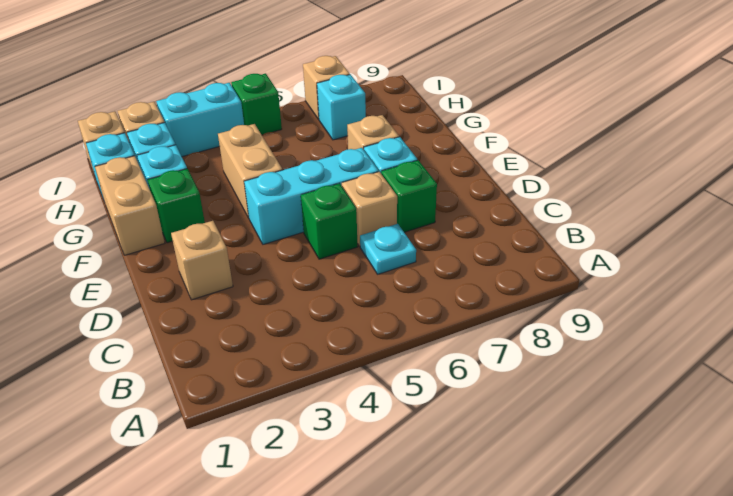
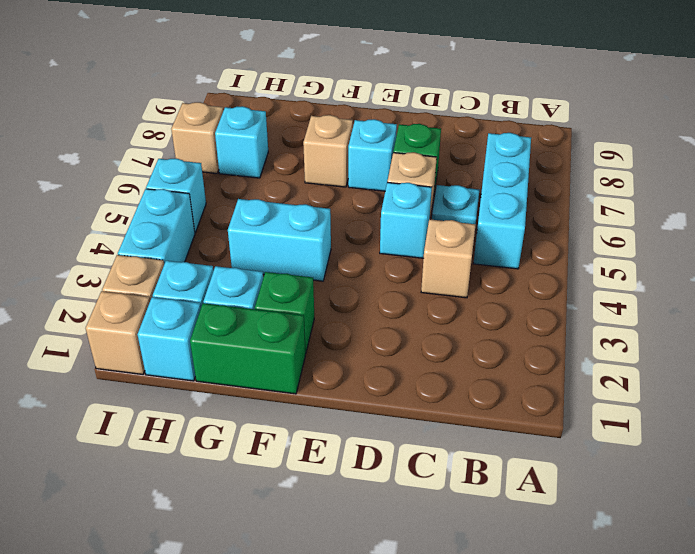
tan 1x1 brick [171,221,233,300] -> tan 1x1 brick moved to [421,219,476,298]
green 1x1 brick [301,183,358,259] -> cyan 1x1 brick [380,182,432,258]
cyan 1x3 brick [244,148,379,244] -> cyan 1x3 brick moved to [473,133,531,269]
tan 1x2 brick [95,156,165,255] -> green 1x2 brick [190,303,305,394]
tan 1x2 brick [218,124,282,218] -> cyan 1x2 brick [228,199,331,281]
green 1x1 brick [231,73,282,135] -> cyan 1x1 brick [146,158,206,233]

